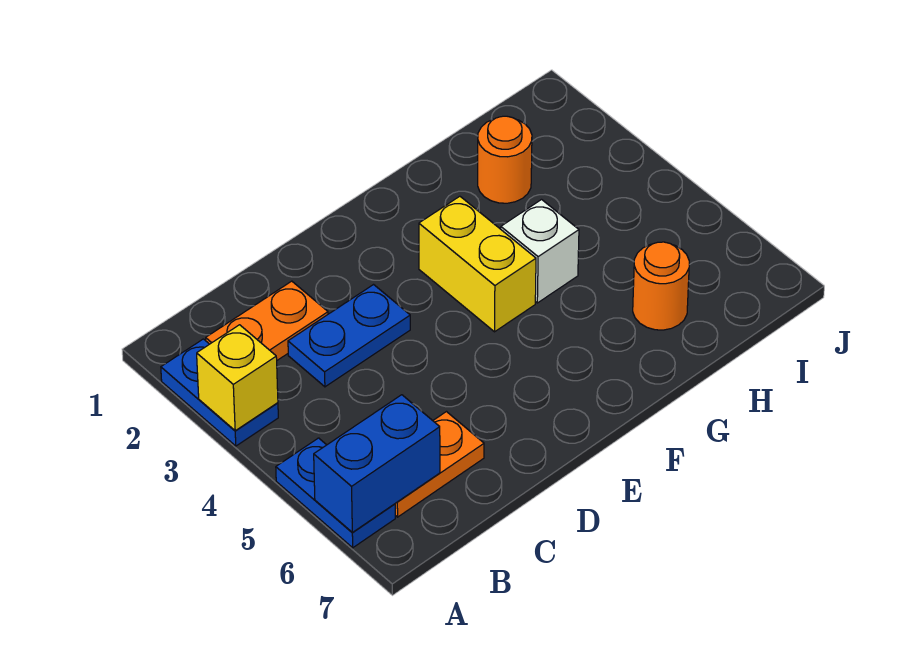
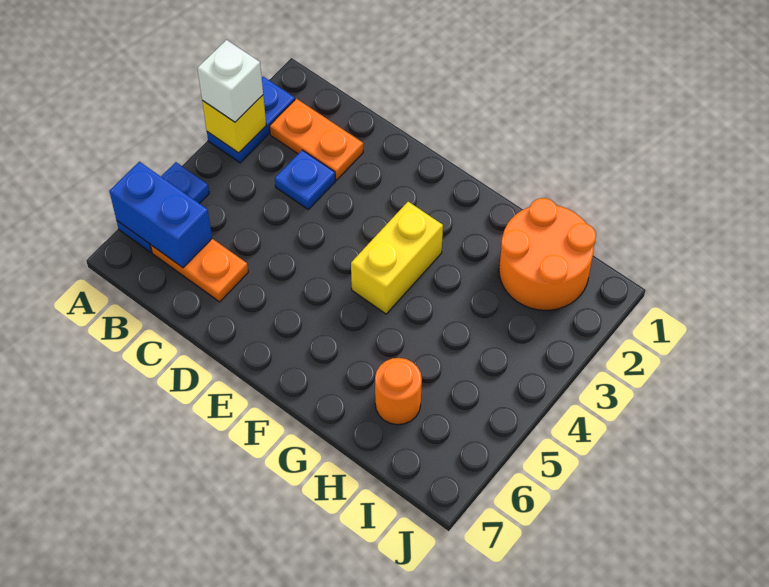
blue 1x2 plate [288,285,410,387] -> blue 1x1 plate [275,150,335,209]
white 1x1 brick [501,200,579,303] -> white 1x1 brick moved to [197,40,263,122]
orange 1x1 round brick [478,116,532,203] -> orange 2x2 round brick [499,198,596,310]

